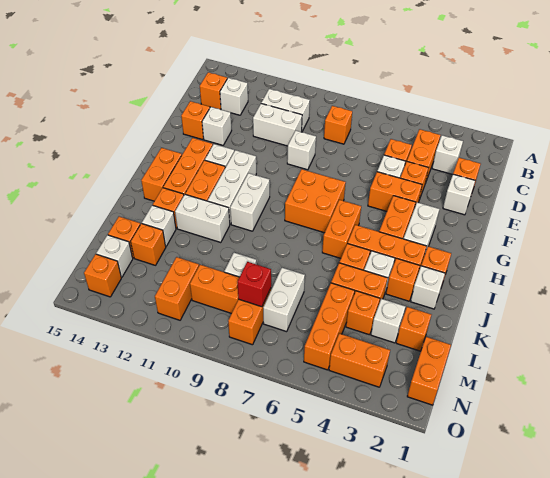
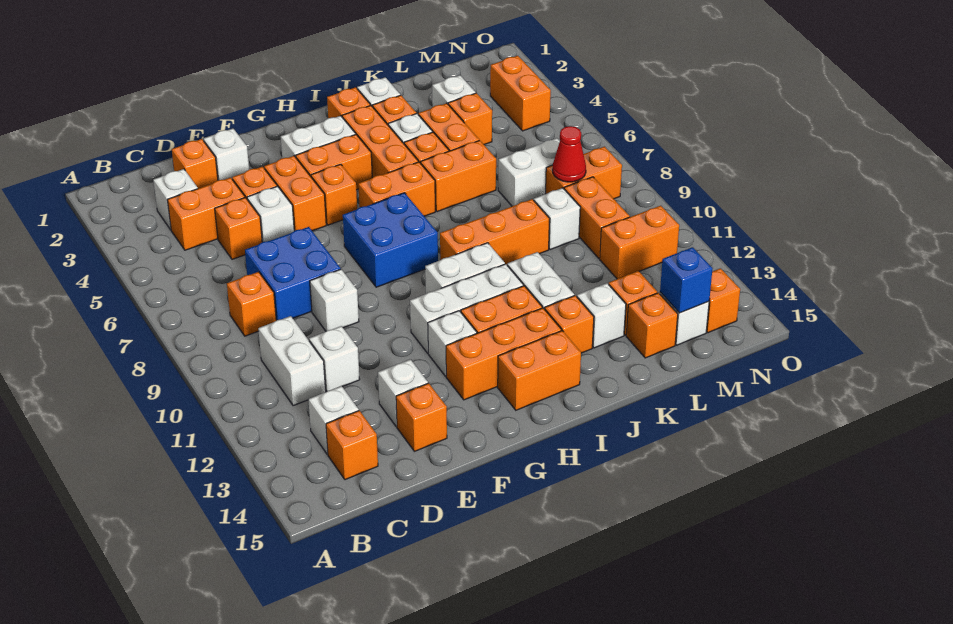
none -> blue 2x2 brick [245,227,341,320]
white 1x2 brick [253,104,302,146] -> white 1x1 brick [309,326,360,391]
orange 2x2 brick [285,169,346,233] -> blue 2x2 brick [343,193,438,287]
orange 1x1 brick [396,307,431,351] -> orange 1x1 brick moved to [311,164,357,225]
orange 1x3 brick [304,283,355,370] -> orange 1x3 brick moved to [440,199,549,265]
orange 1x2 brick [407,337,451,405] -> orange 1x2 brick moved to [421,140,496,212]
red 1x1 brick [237,262,271,307] -> red 1x1 cone [553,126,586,182]
none -> blue 1x1 brick [660,247,713,313]

